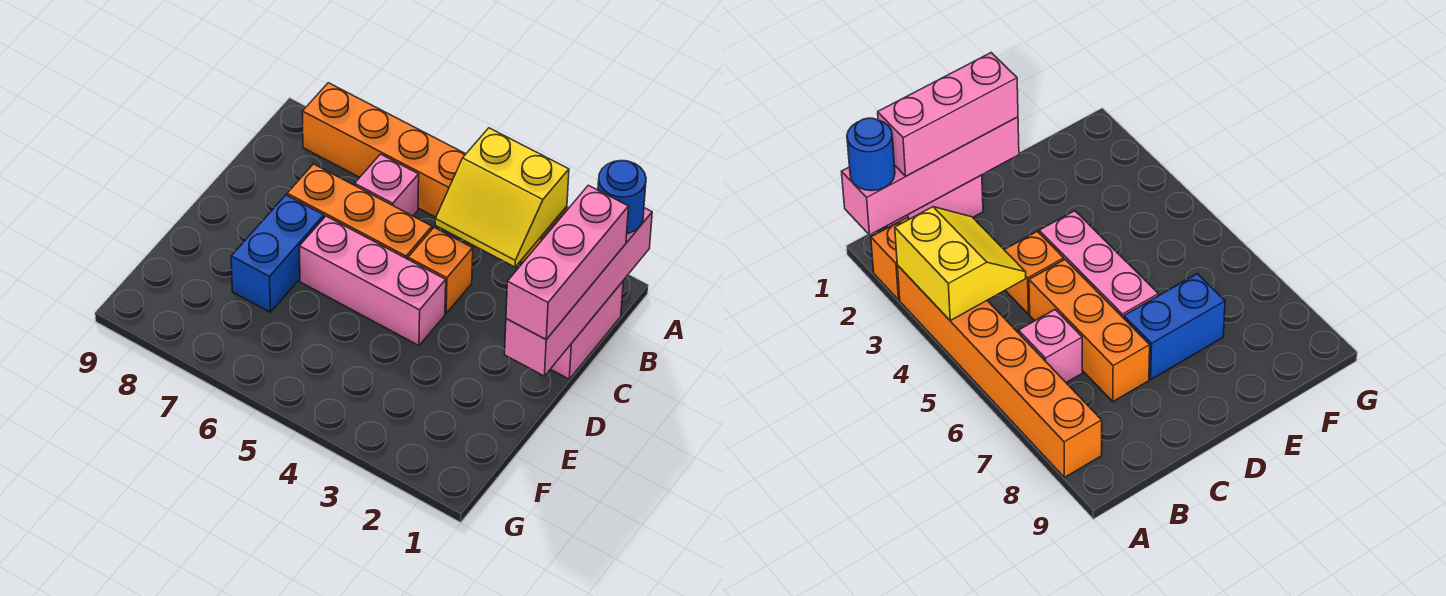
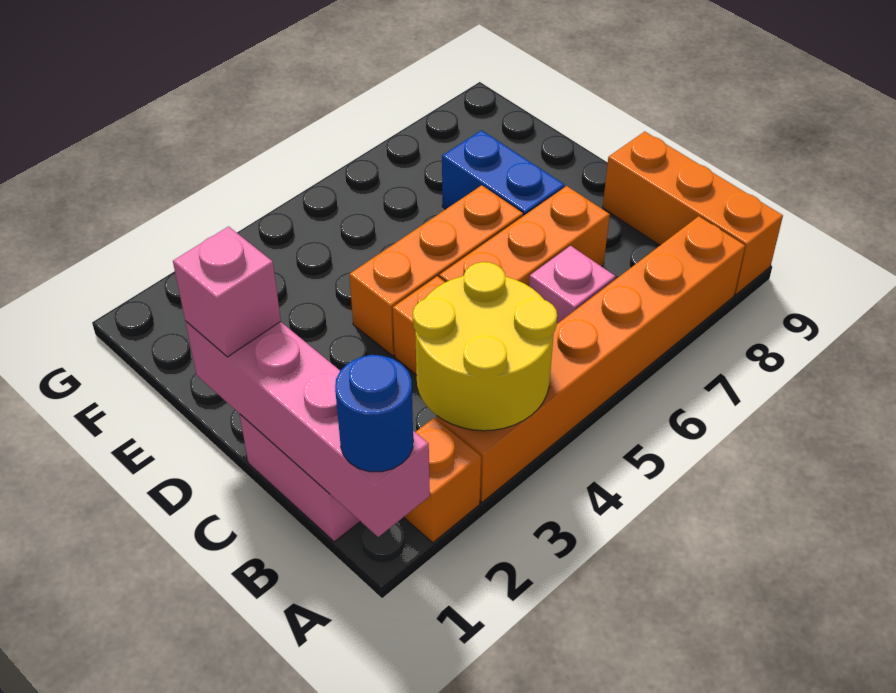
yellow 2x2 slope [435,128,569,267] -> yellow 2x2 round brick [413,262,557,431]
none -> orange 1x3 brick [603,132,783,295]
pink 1x3 brick [506,185,629,339] -> pink 1x1 brick [173,227,281,357]
pink 1x3 brick [300,216,446,345] -> orange 1x3 brick [349,185,523,356]

